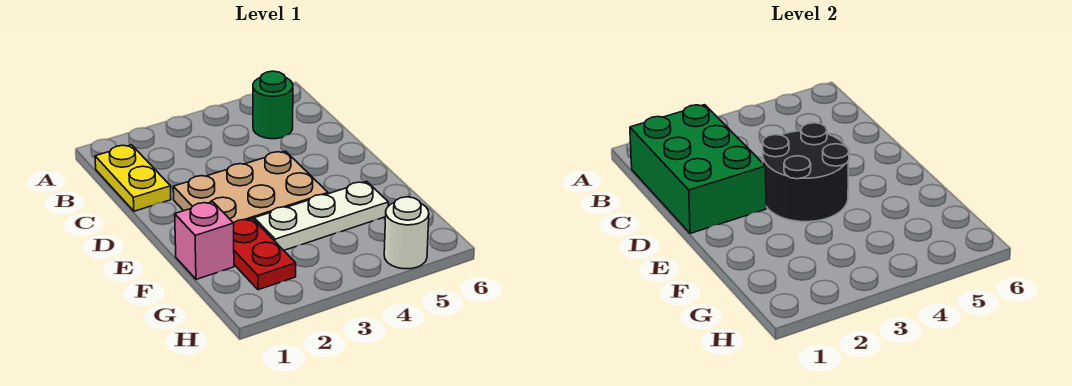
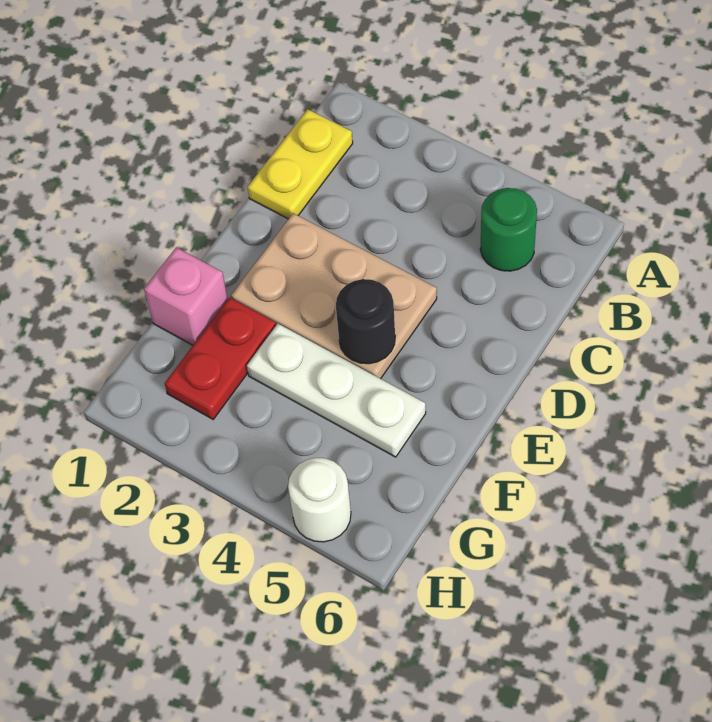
green 2x3 brick [630,105,766,233] -> none
black 2x2 round brick [763,123,849,222] -> black 1x1 round brick [336,279,395,364]

